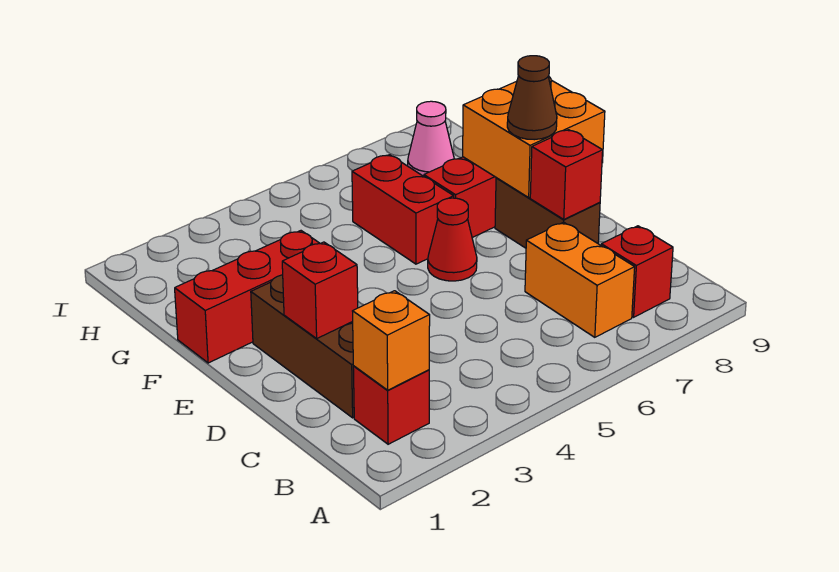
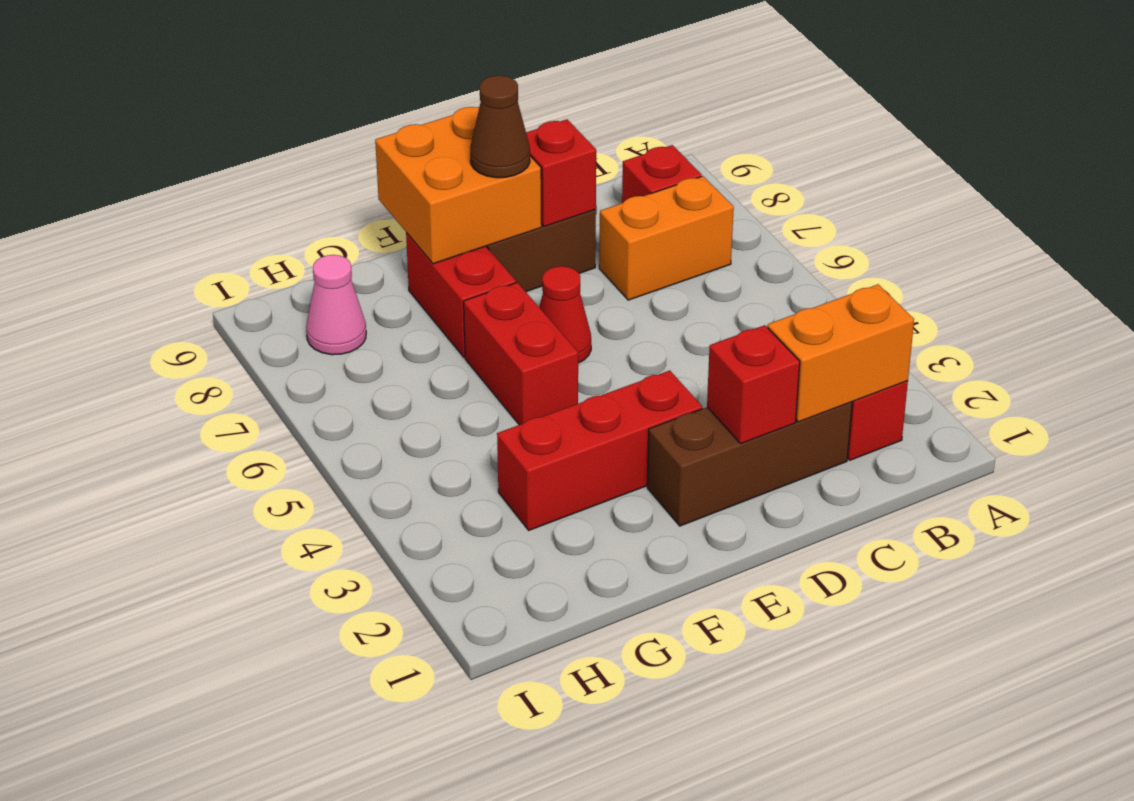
orange 1x1 brick [353,291,430,390] -> orange 1x2 brick [768,284,914,422]
red 1x3 brick [175,231,320,363] -> red 1x3 brick turned to [497,371,702,530]
red 1x2 brick [352,155,454,264] -> red 1x2 brick turned to [464,283,578,425]

